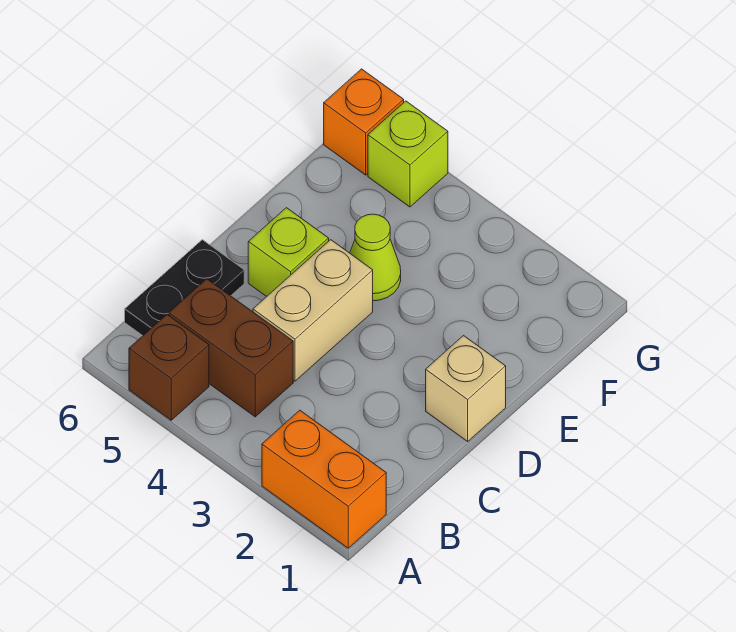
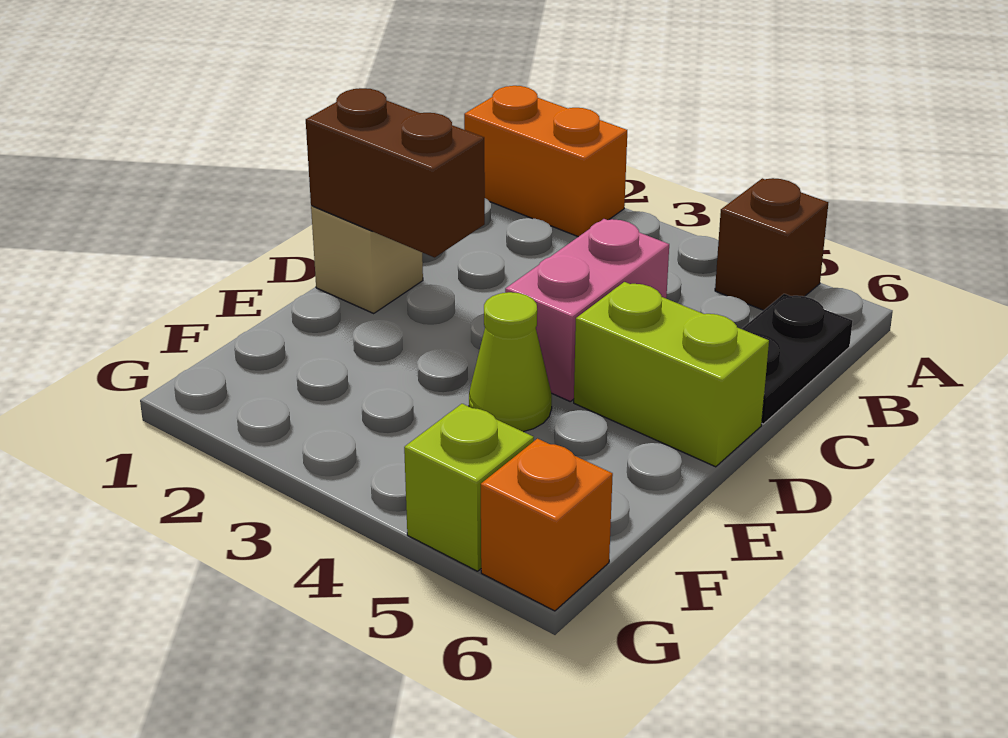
brown 1x2 brick [169,279,293,417] -> brown 1x2 brick moved to [306,88,485,257]
tan 1x2 brick [253,240,373,381] -> pink 1x2 brick [505,219,669,401]
lime 1x1 brick [248,208,329,296] -> lime 1x2 brick [574,282,769,467]

